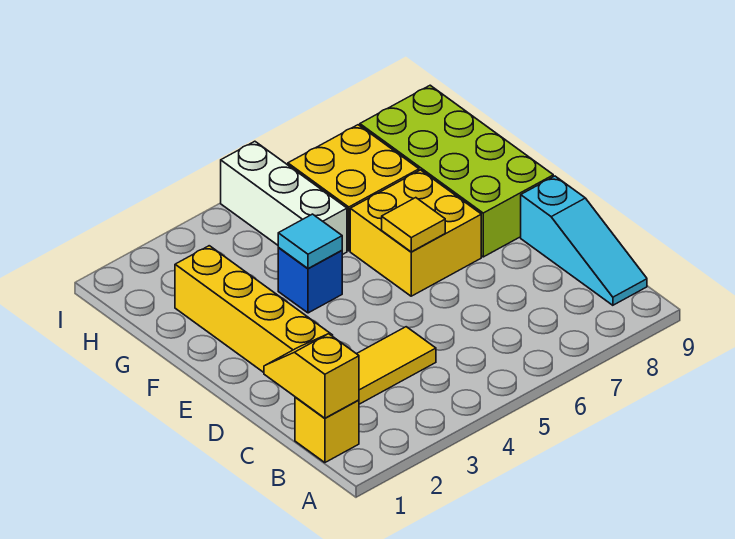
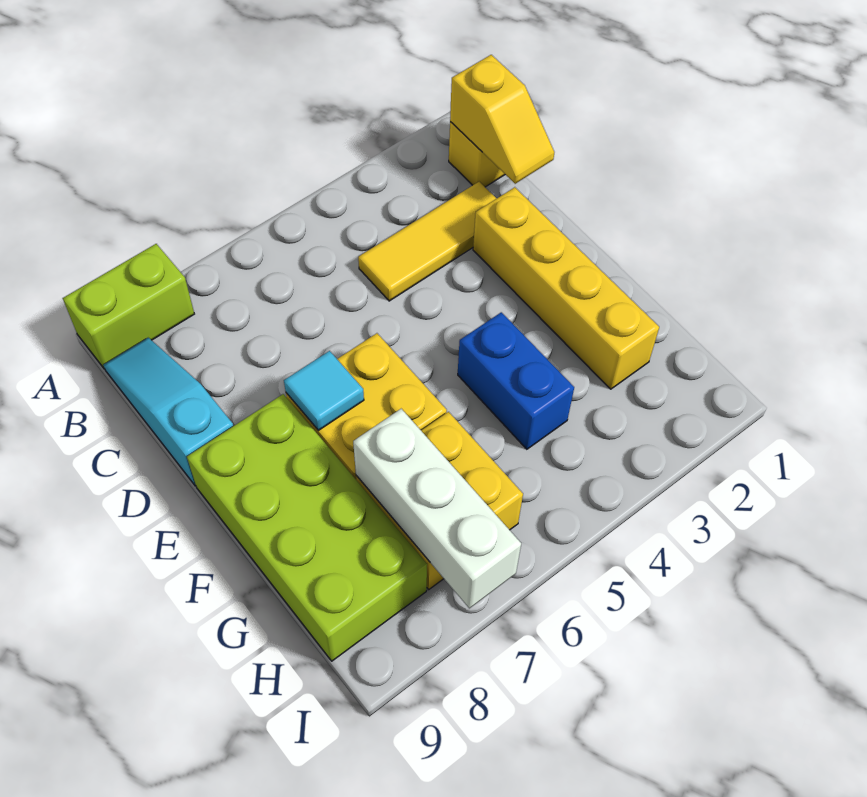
none -> lime 1x2 brick [63,244,194,369]
yellow 1x1 tile [382,198,445,252] -> none
blue 1x1 brick [278,248,342,313] -> blue 1x2 brick [458,312,574,449]
cyan 1x1 tile [278,214,342,268] -> cyan 1x1 tile moved to [284,351,364,430]
white 1x3 brick [221,141,347,255] -> white 1x3 brick moved to [353,409,521,608]

